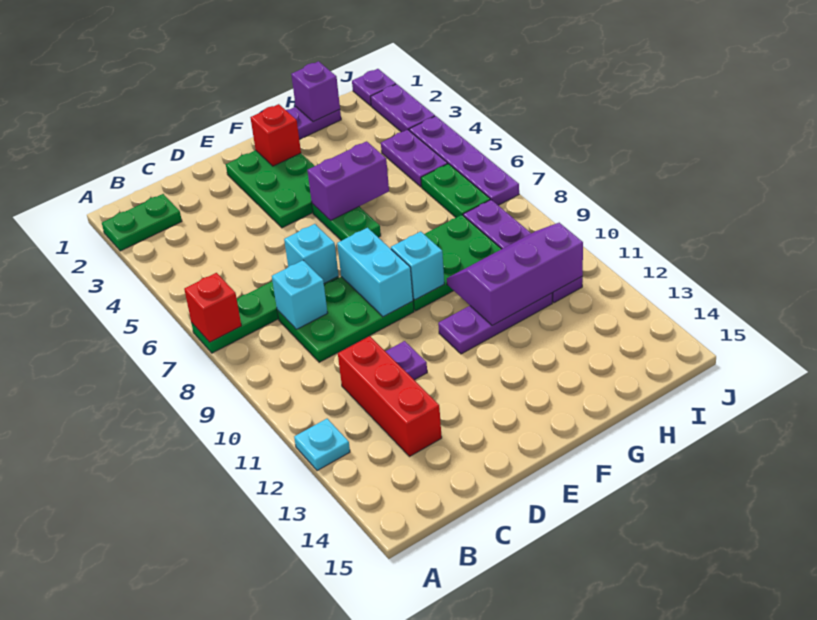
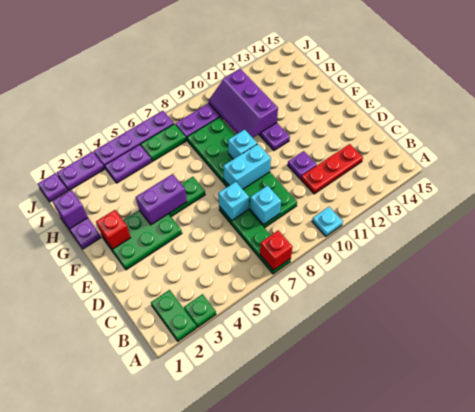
none -> green 1x1 plate [184,294,216,327]
cyan 1x1 plate [294,419,350,471] -> cyan 1x1 plate moved to [312,207,343,236]
red 1x3 brick [338,336,442,457] -> red 1x3 plate [301,144,363,194]
purple 1x2 brick [307,141,389,221] -> purple 1x2 brick turned to [136,174,187,225]

